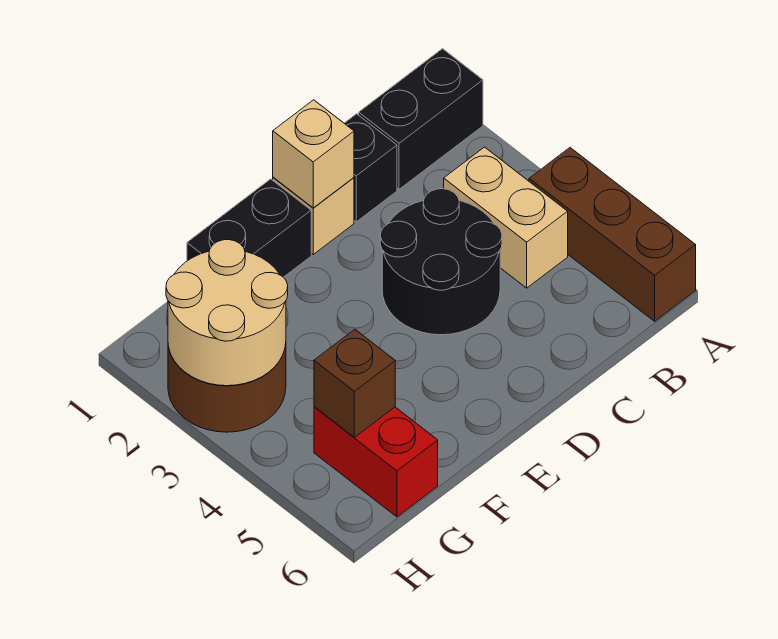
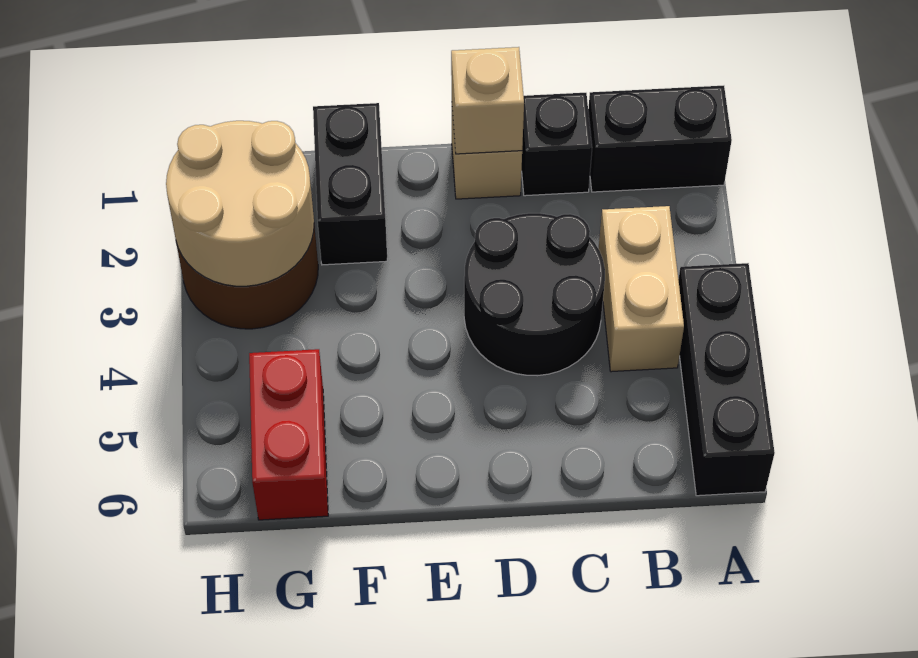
brown 1x3 brick [529,148,696,321] -> black 1x3 brick [678,263,775,496]
black 1x2 brick [187,179,311,277] -> black 1x2 brick turned to [313,103,387,265]
brown 1x1 brick [314,329,395,437] -> none

